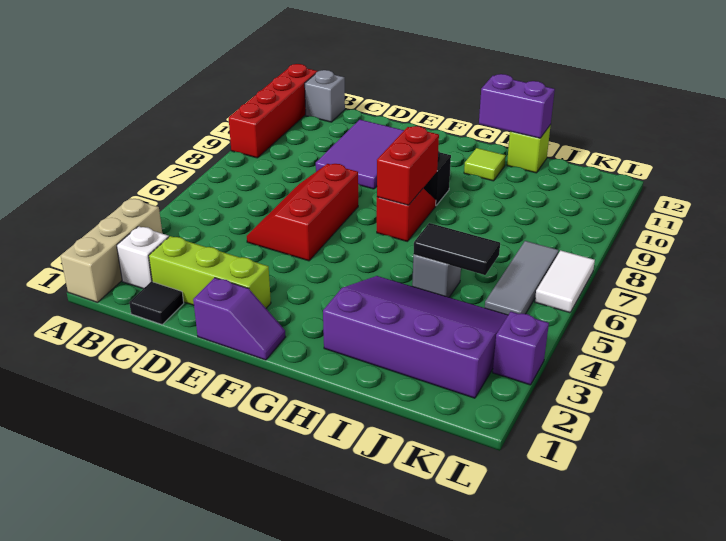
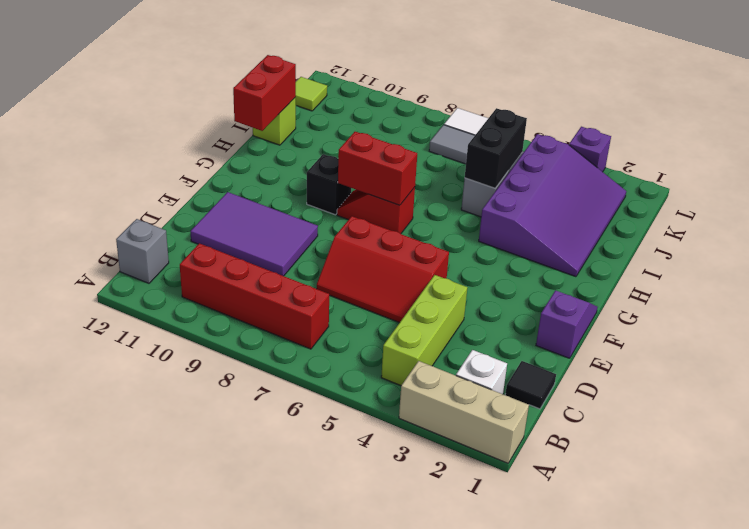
red 1x4 brick [229,64,317,158] -> red 1x4 brick moved to [180,243,329,349]
lime 1x3 brick [149,236,271,308] -> lime 1x3 brick moved to [381,275,467,386]
purple 3x4 slope [323,276,508,398] -> purple 3x4 slope turned to [479,134,626,277]
lime 1x1 tile [464,148,506,181] -> lime 1x1 tile moved to [295,77,327,111]
purple 1x2 brick [479,74,555,138] -> red 1x2 brick [233,55,296,131]
black 1x2 tile [413,223,500,275] -> black 1x2 brick [465,108,527,188]

